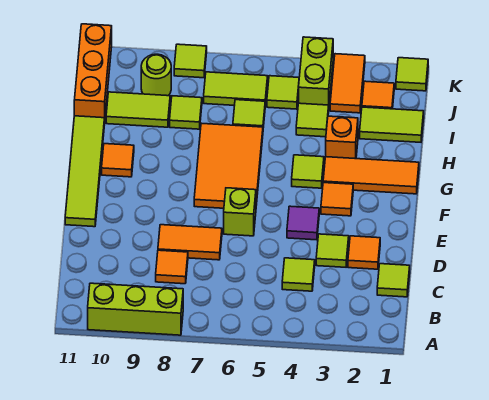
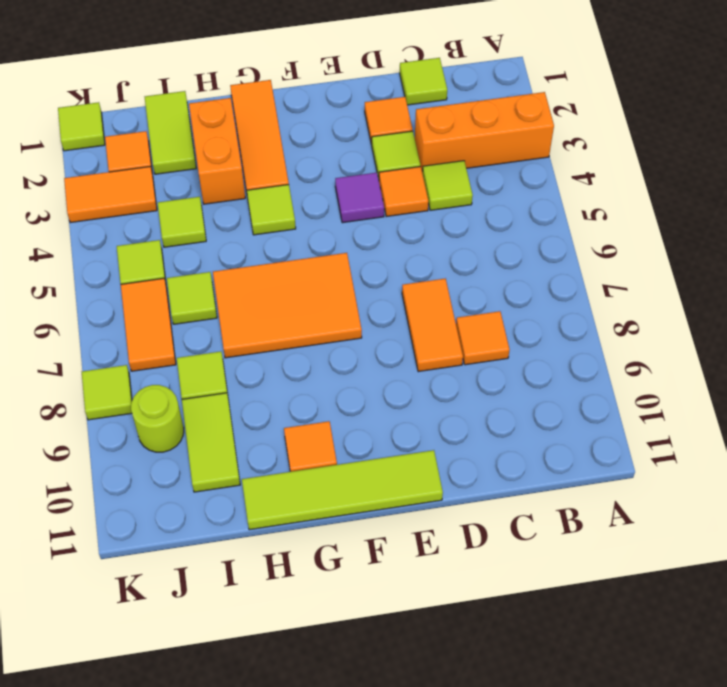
lime 1x3 brick [88,283,183,335] -> none
lime 1x1 brick [224,188,256,236] -> none
orange 1x1 tile [321,183,353,216] -> orange 1x1 tile moved to [379,166,428,217]
orange 1x1 brick [326,116,358,159] -> orange 1x2 brick [189,98,245,204]
orange 1x3 brick [74,24,112,118] -> orange 1x3 brick moved to [415,92,554,174]
lime 1x2 brick [299,37,333,105] -> none
lime 1x2 tile [204,72,268,105] -> orange 1x2 tile [121,278,176,371]

